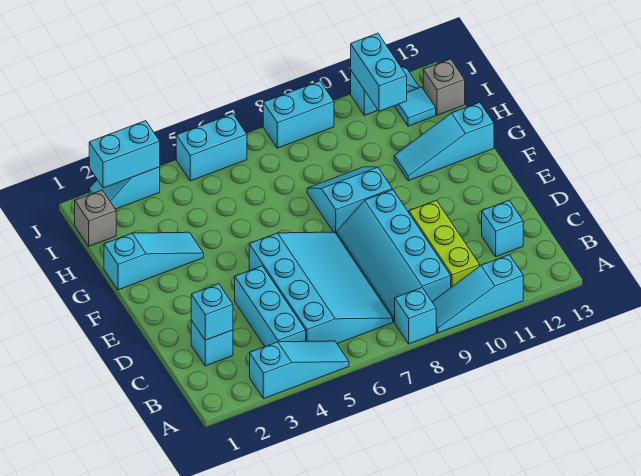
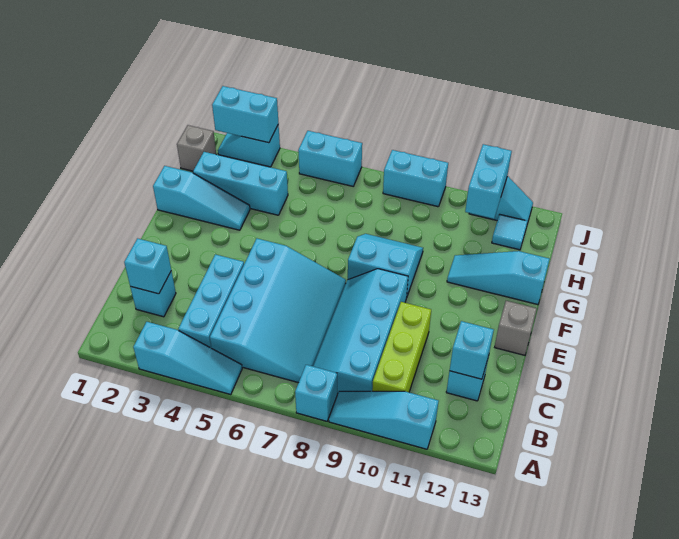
none -> cyan 1x1 brick [450,321,494,379]
none -> cyan 1x3 brick [193,152,288,215]
grey 1x1 brick [423,59,465,115] -> grey 1x1 brick moved to [495,301,537,355]

